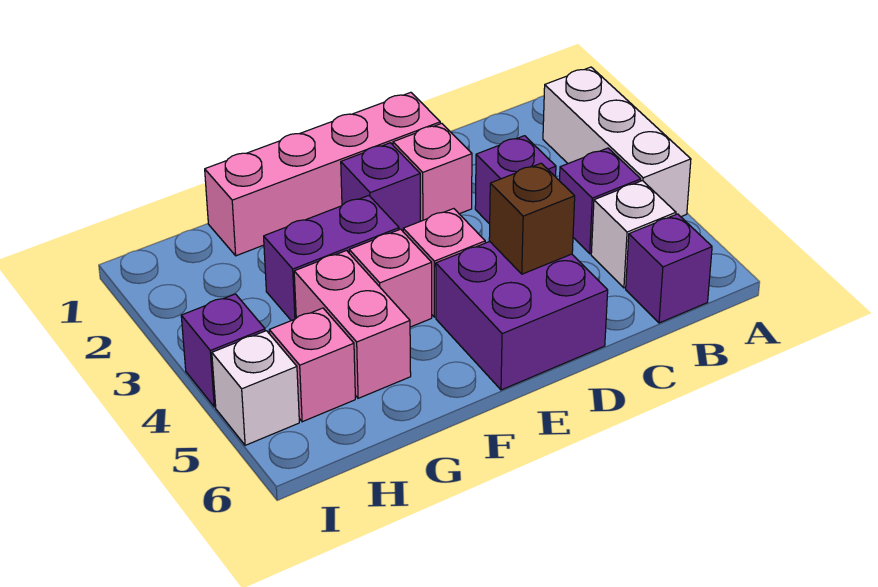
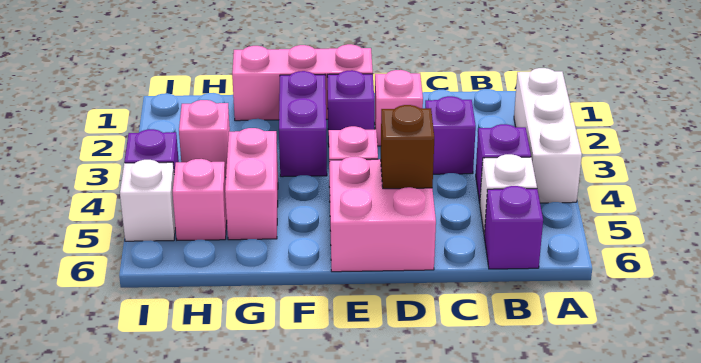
pink 1x4 brick [205,92,440,256] -> pink 1x3 brick [232,44,373,121]
purple 2x2 brick [436,242,608,390] -> pink 2x2 brick [329,157,436,272]
purple 1x2 brick [264,196,399,321] -> purple 1x2 brick turned to [279,71,327,177]
pink 1x1 brick [349,229,432,327] -> pink 1x1 brick moved to [179,100,230,177]

